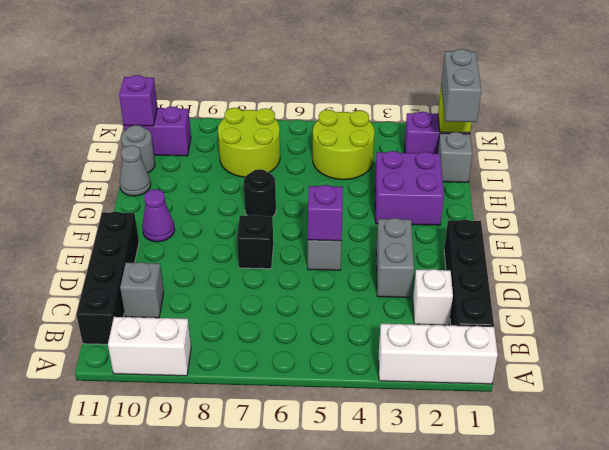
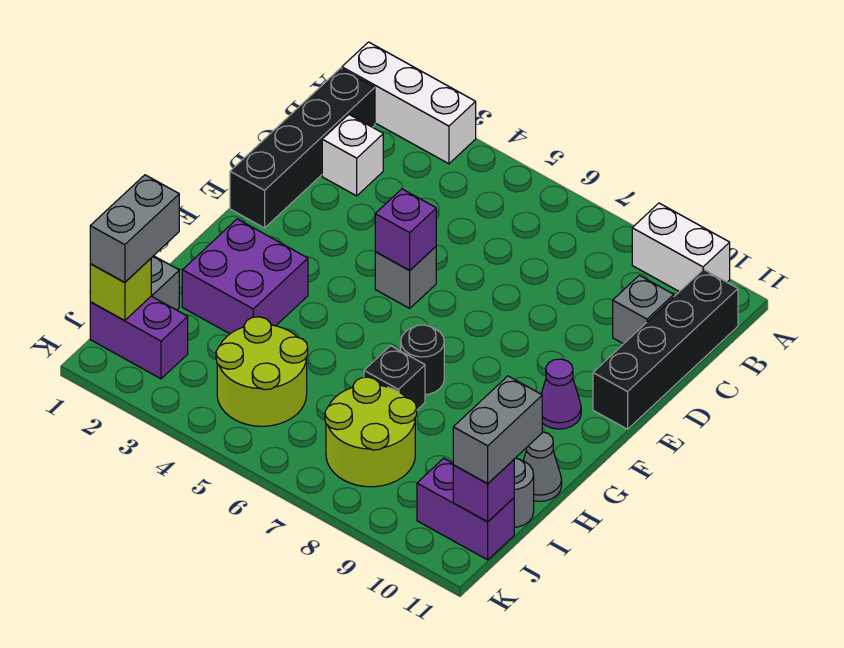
grey 1x2 brick [376,218,414,298] -> grey 1x2 brick moved to [453,376,542,484]
black 1x1 brick [237,215,273,269] -> black 1x1 brick moved to [364,346,425,410]

